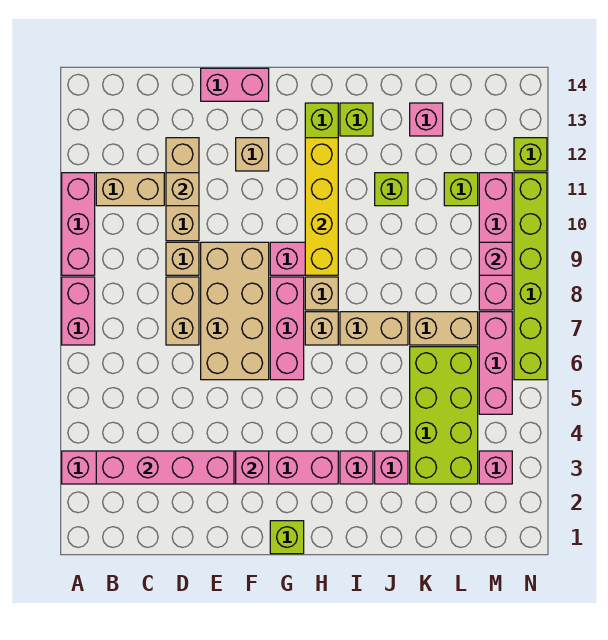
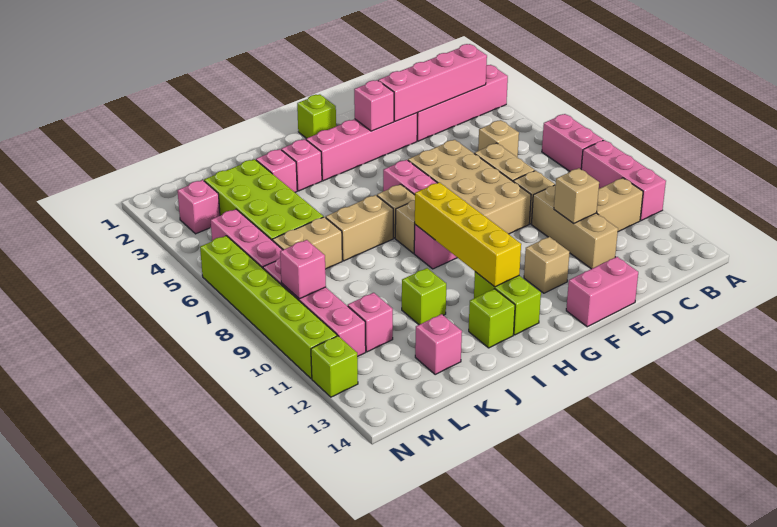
none -> tan 1x1 brick [478,120,519,157]
lime 1x1 brick [444,173,478,206] -> pink 1x1 brick [348,293,393,352]

